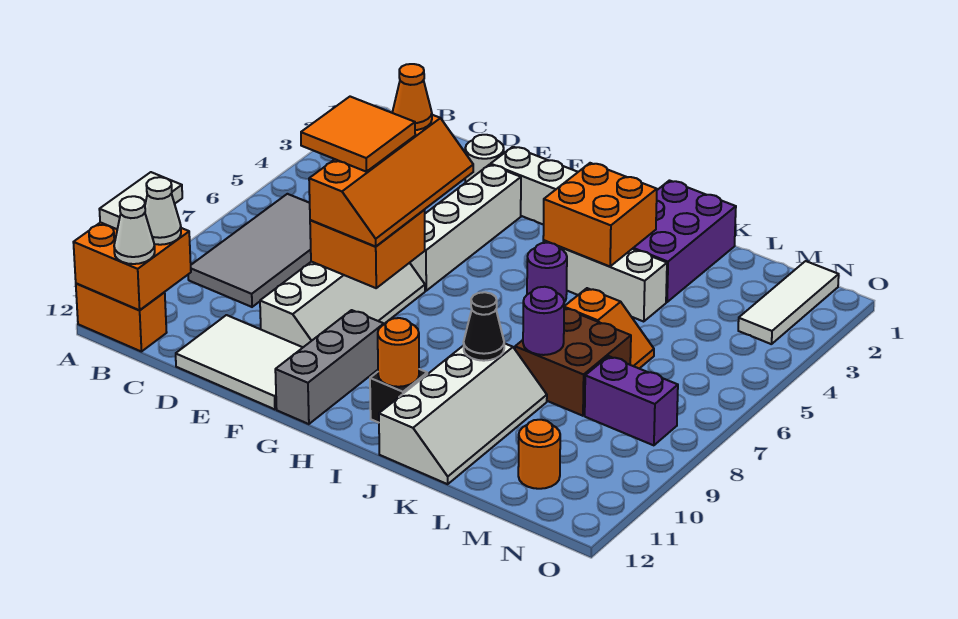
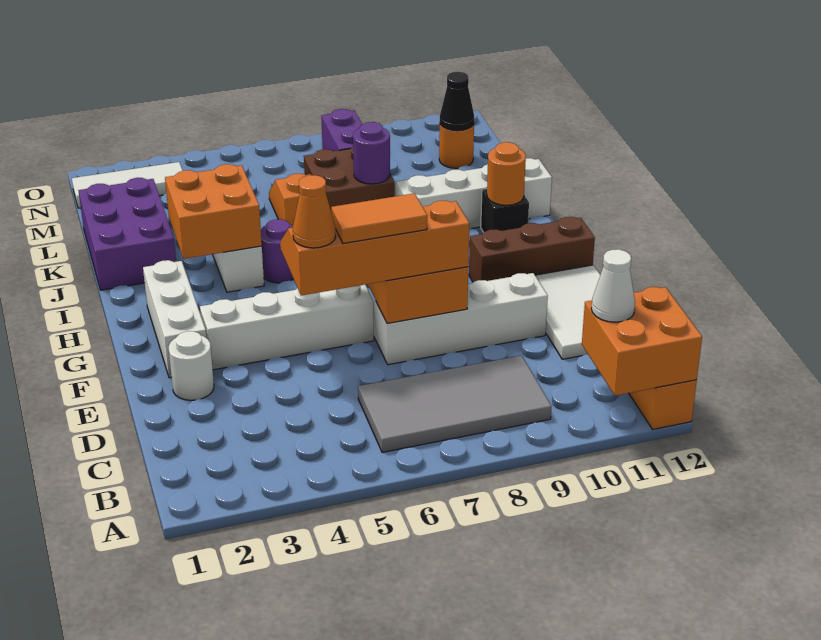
white 1x2 tile [99,172,182,229] -> none
white 1x1 cone [114,196,155,264] -> none
orange 2x2 tile [301,97,415,172] -> orange 1x2 tile [331,193,427,244]
grey 1x3 brick [275,310,384,424] -> brown 1x3 brick [469,217,595,282]
purple 2x3 brick [633,181,736,302] -> purple 2x3 brick turned to [78,178,176,290]
black 1x1 cone [463,292,504,361] -> black 1x1 cone moved to [440,72,474,131]

